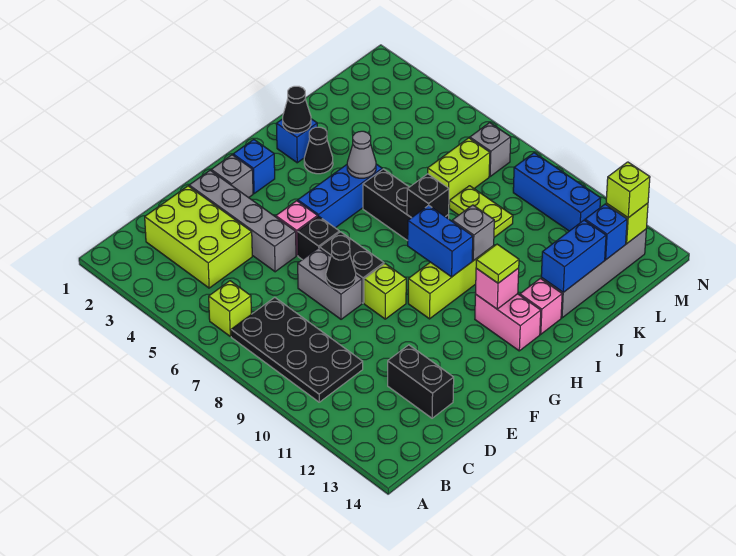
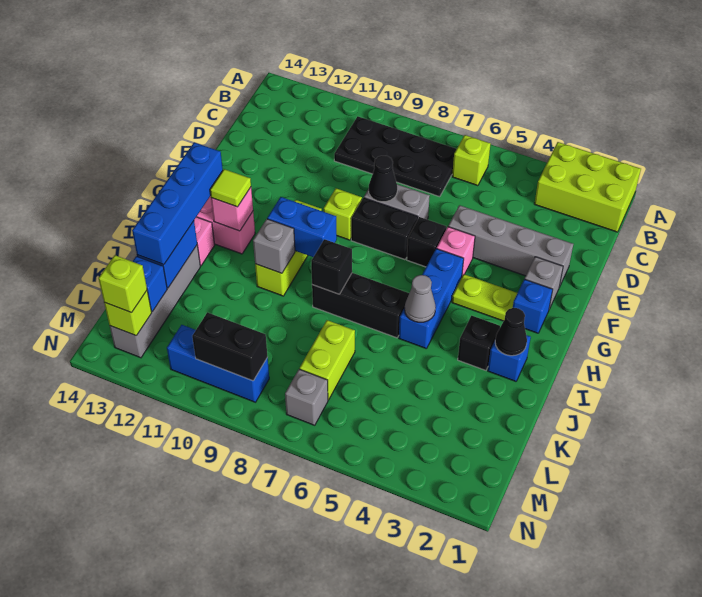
lime 2x3 brick [145,186,252,288] -> lime 2x3 brick moved to [534,142,641,232]
black 1x2 brick [388,345,454,418] -> black 1x2 brick moved to [192,312,268,381]
none -> blue 1x4 brick [132,143,223,265]
black 1x1 cone [304,127,333,174] -> black 1x1 brick [458,316,500,370]
lime 1x2 plate [449,186,513,237] -> lime 1x2 plate moved to [452,274,517,321]

